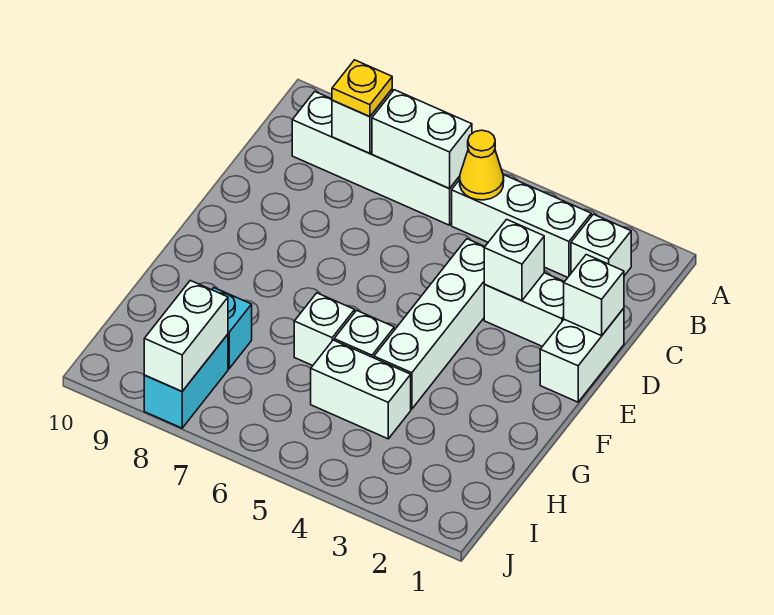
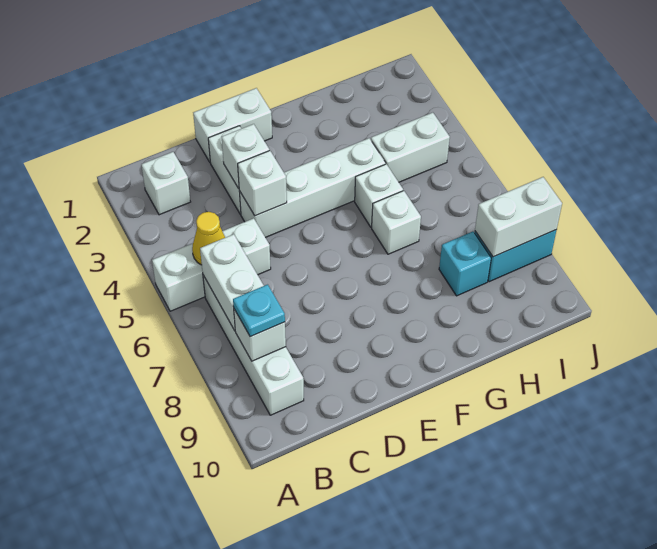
white 1x3 brick [452,175,591,277] -> white 1x3 brick turned to [152,218,271,311]
yellow 1x1 plate [332,60,392,116] -> cyan 1x1 plate [233,285,285,337]
white 1x1 brick [564,255,624,336] -> white 1x1 brick moved to [238,151,287,216]
white 1x2 brick [311,340,411,439] -> white 1x2 brick turned to [371,113,450,182]

